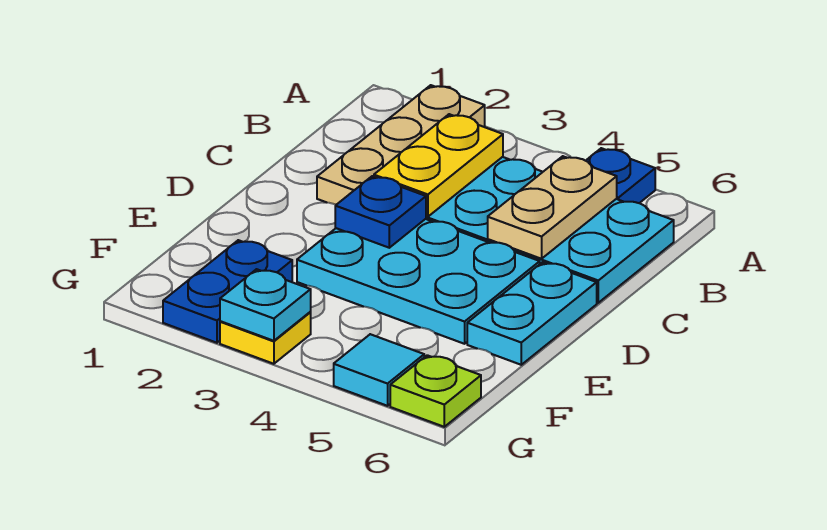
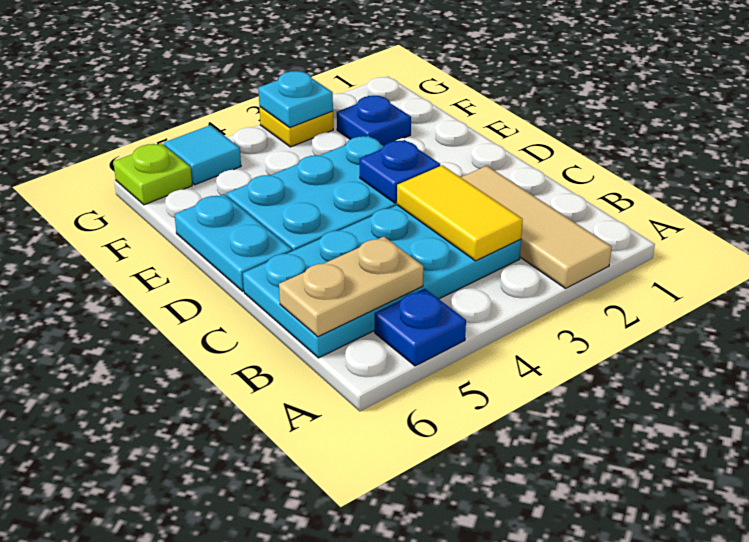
tan 1x3 plate [317,85,485,205] -> tan 1x3 tile [461,166,612,288]
yellow 1x2 plate [374,114,503,217] -> yellow 1x2 tile [397,165,523,261]
tan 1x2 plate [488,156,617,259] -> tan 1x2 plate turned to [279,237,423,337]
blue 1x2 plate [163,240,292,343] -> blue 1x1 plate [337,96,411,146]

